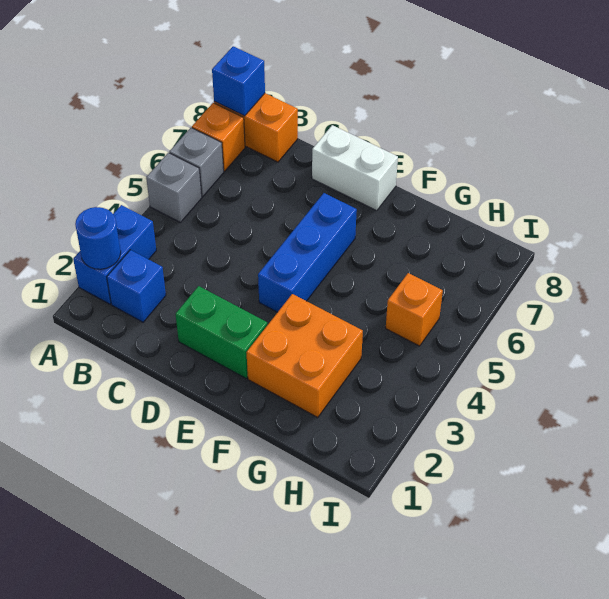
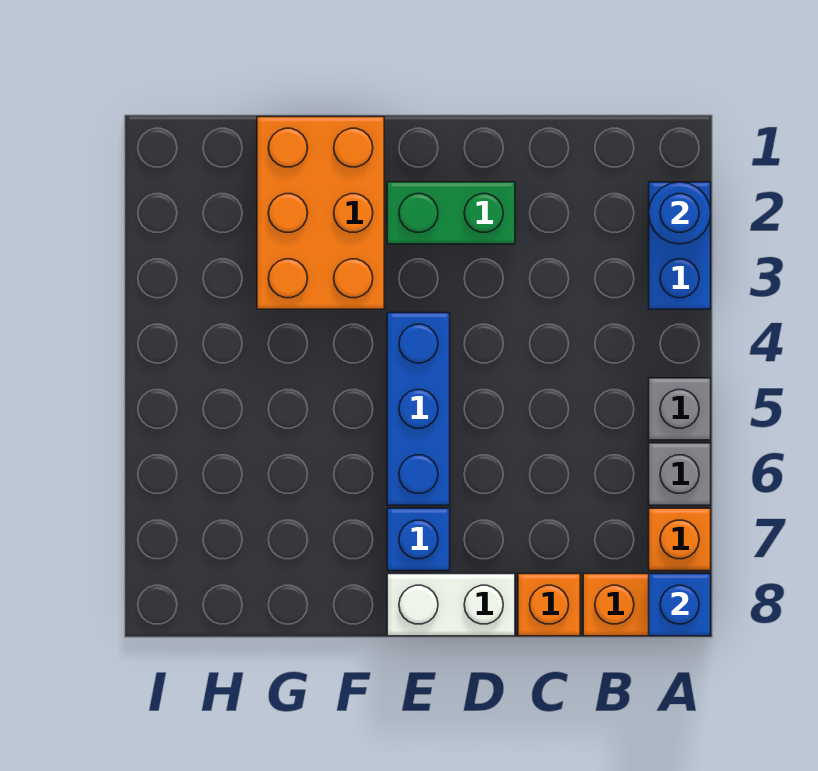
blue 1x1 brick [107,250,166,322] -> blue 1x1 brick moved to [387,508,450,571]
orange 2x2 brick [246,294,363,417] -> orange 2x3 brick [257,117,384,309]
orange 1x1 brick [386,273,443,346] -> orange 1x1 brick moved to [518,574,580,636]

